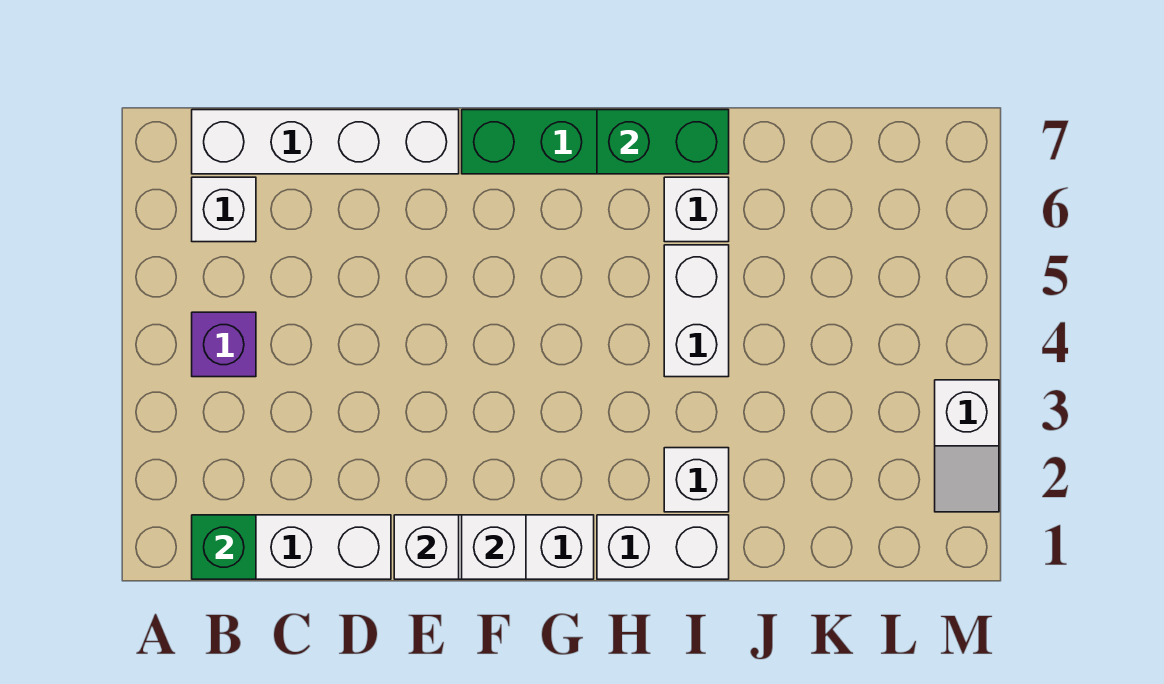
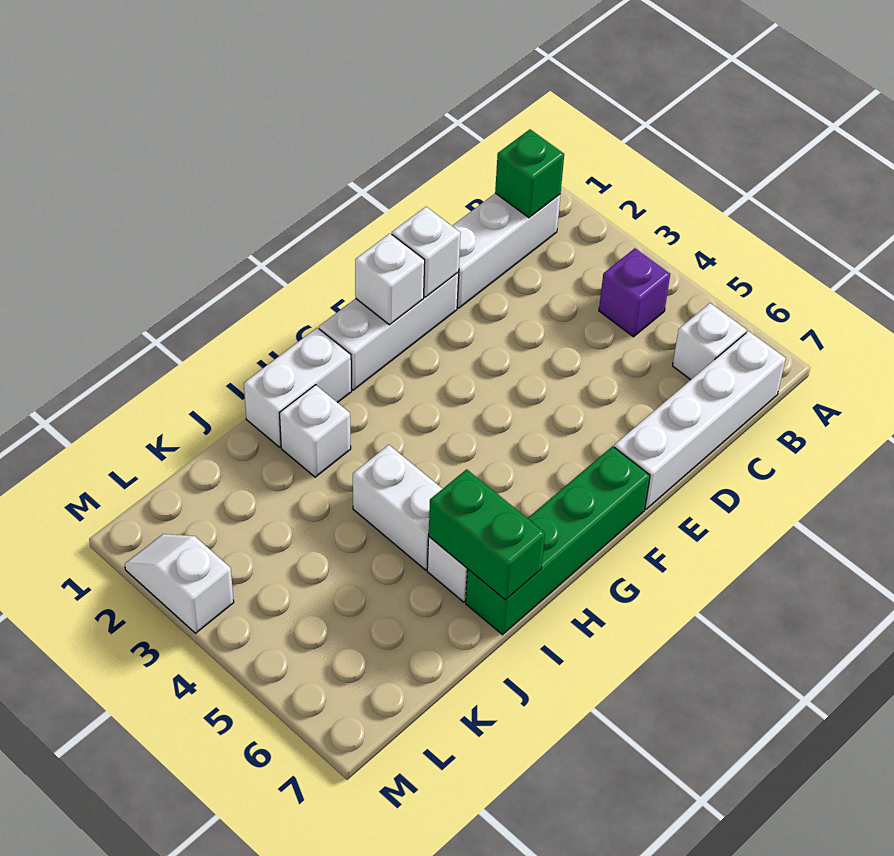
green 1x2 brick [597,110,729,174] -> green 1x2 brick turned to [429,469,545,600]

